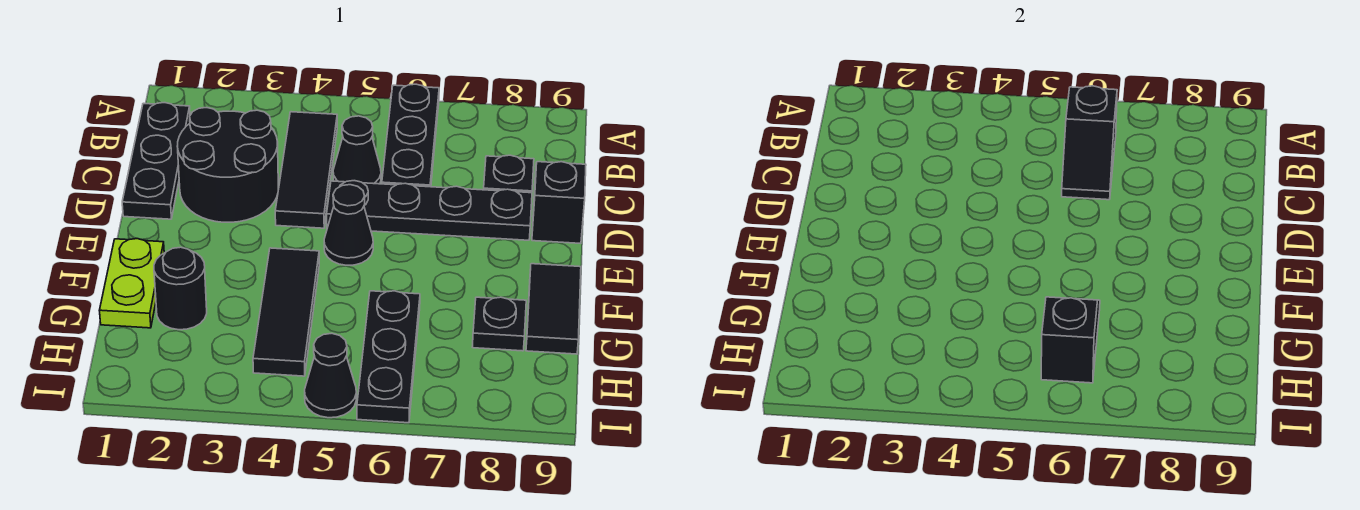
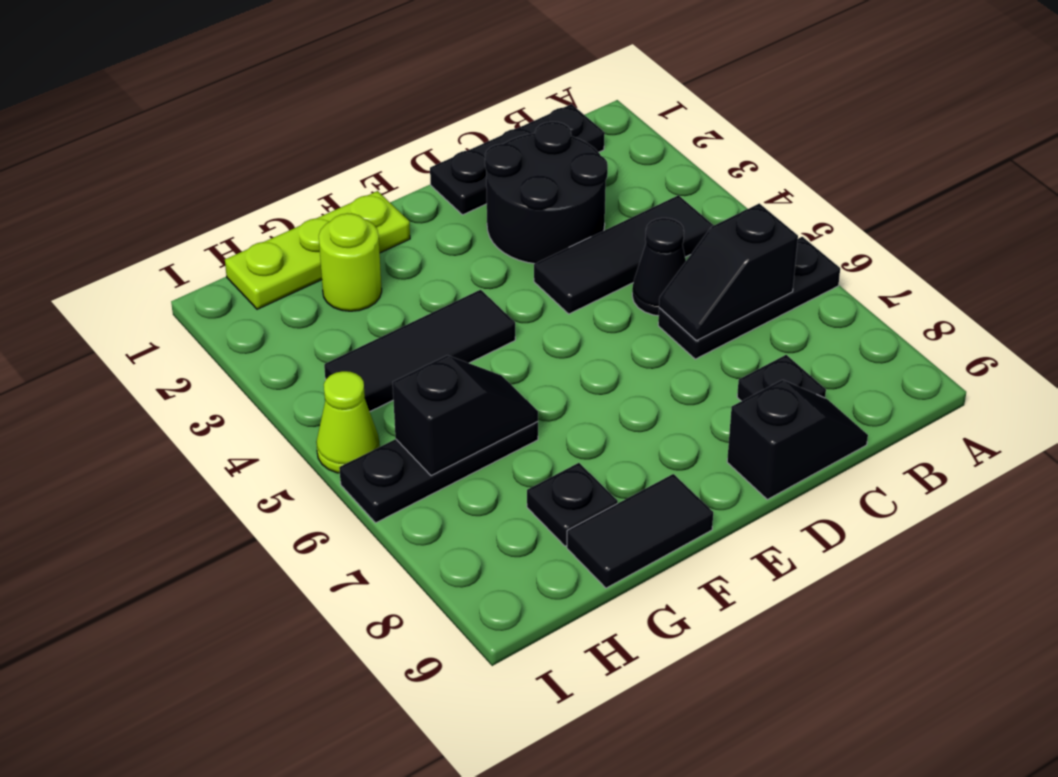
black 1x4 plate [327,181,532,240] -> none
black 1x1 cone [324,185,373,265] -> none
lime 1x2 plate [99,239,164,328] -> lime 1x3 plate [225,191,410,309]
black 1x1 round brick [154,247,207,330] -> lime 1x1 round brick [319,213,382,311]
black 1x1 cone [305,333,356,418] -> lime 1x1 cone [316,371,380,473]

